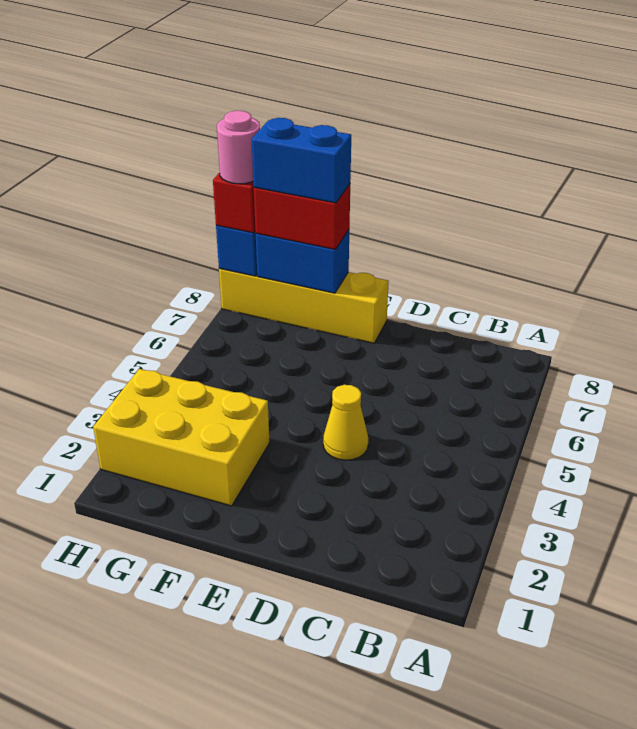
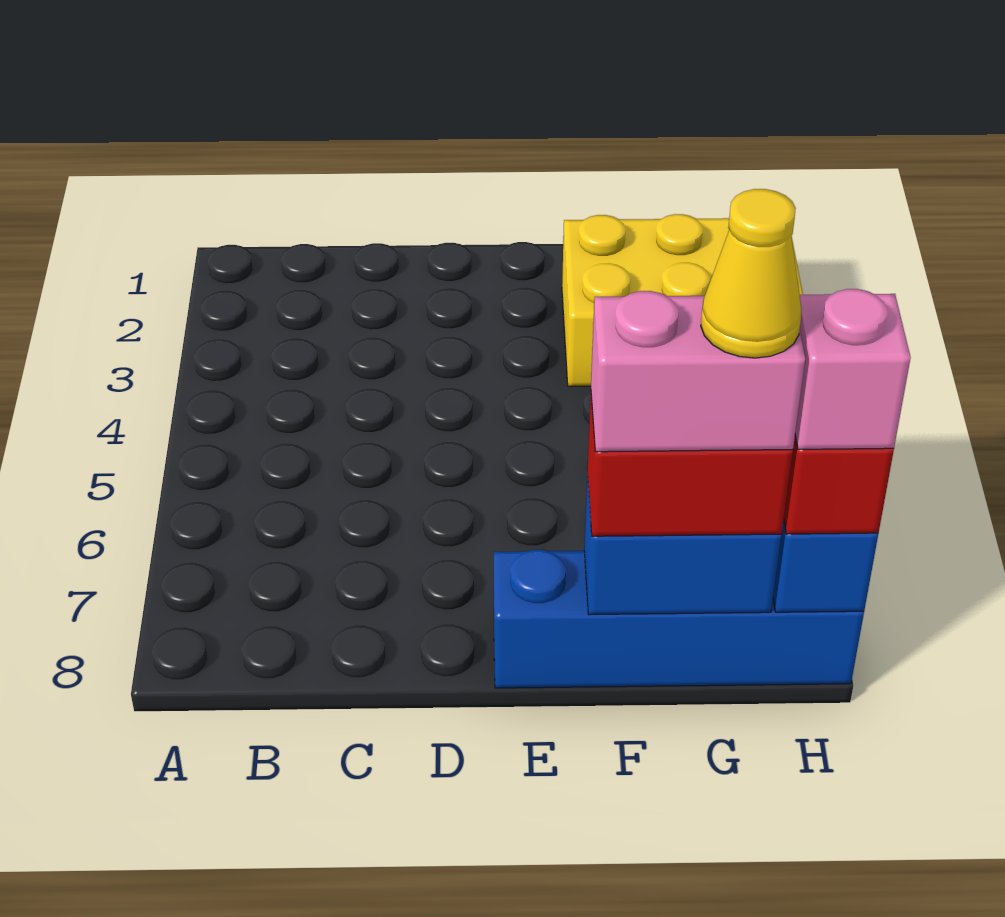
yellow 1x1 cone [323,385,368,460] -> yellow 1x1 cone moved to [701,189,802,358]
yellow 1x4 brick [219,268,389,343] -> blue 1x4 brick [494,550,864,688]
blue 1x2 brick [252,118,351,203] -> pink 1x2 brick [591,291,805,452]
pink 1x1 round brick [217,111,260,184] -> pink 1x1 brick [795,289,911,449]

